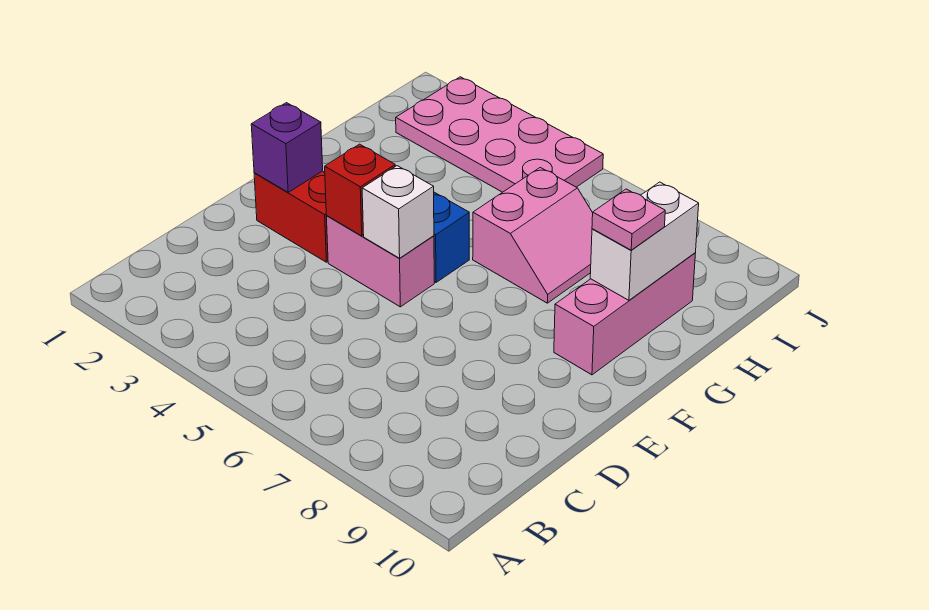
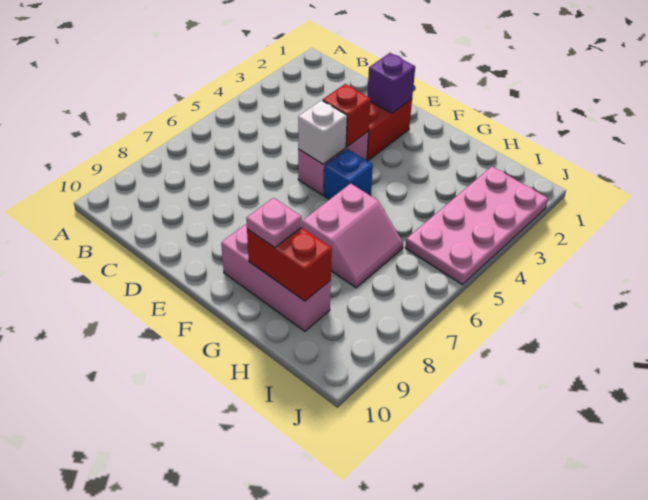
pink 2x2 slope [473,168,593,303] -> pink 2x2 slope turned to [302,183,403,288]
white 1x2 brick [590,182,699,300] -> red 1x2 brick [247,227,332,301]

